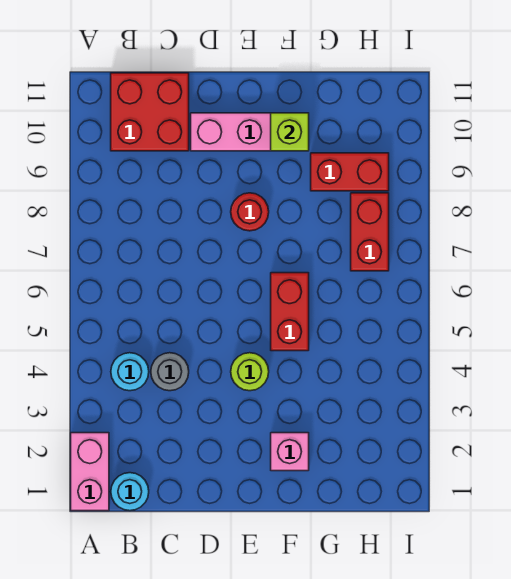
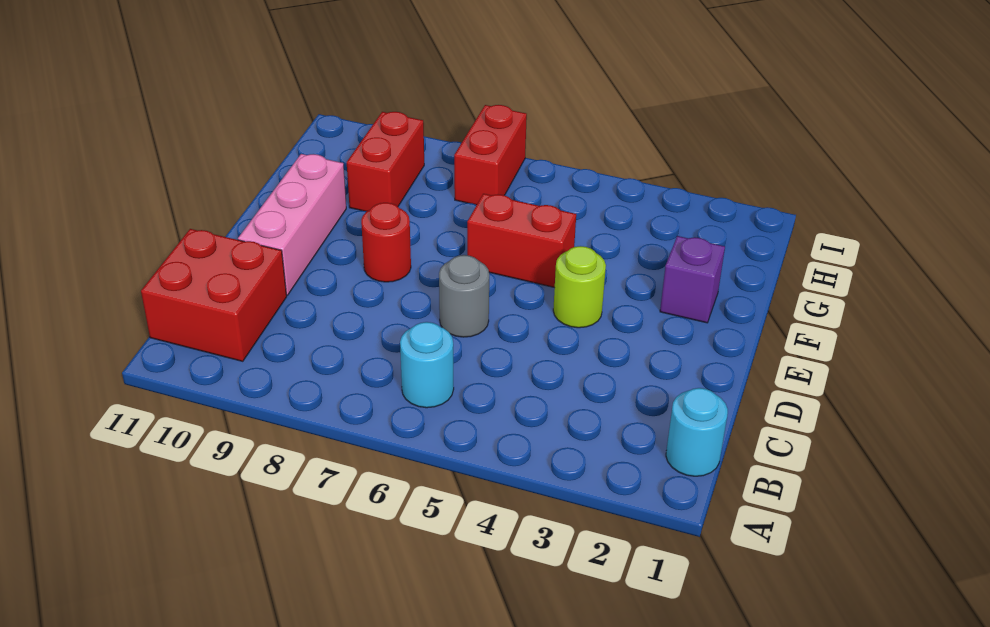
pink 1x2 brick [71,433,109,511] -> none
cyan 1x1 round brick [111,353,149,391] -> cyan 1x1 round brick moved to [400,322,454,408]
grey 1x1 round brick [151,353,189,391] -> grey 1x1 round brick moved to [439,255,489,337]
pink 1x1 brick [271,433,309,471] -> purple 1x1 brick [660,236,725,323]
lime 1x1 brick [271,113,309,151] -> none
red 1x2 brick [351,193,389,271] -> red 1x2 brick turned to [454,105,527,205]

